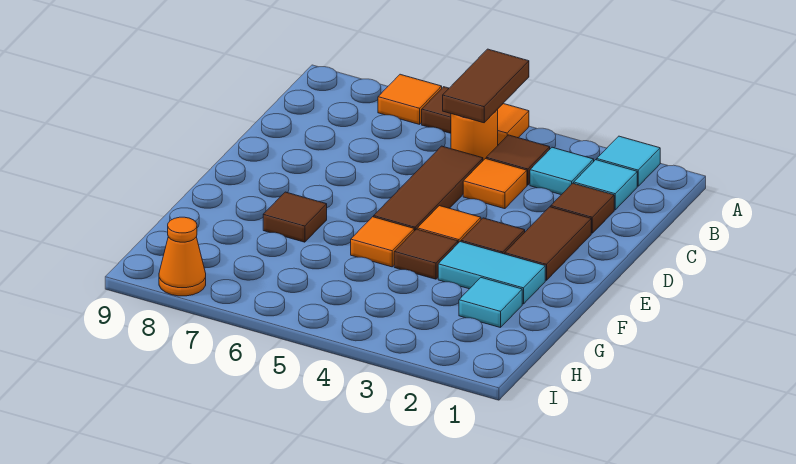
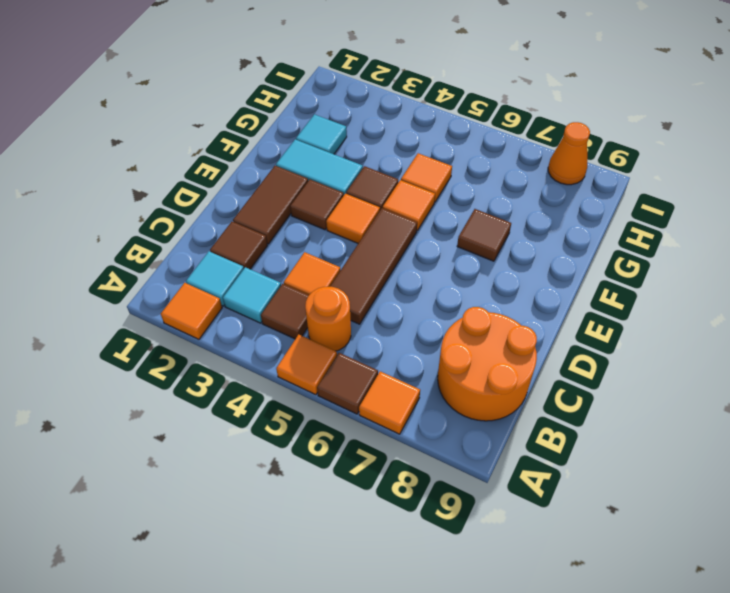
cyan 1x1 tile [597,136,660,186] -> orange 1x1 tile [161,283,222,339]
brown 1x2 tile [443,49,529,123] -> none
none -> orange 2x2 round brick [438,307,537,421]
none -> orange 1x1 tile [401,153,452,202]

